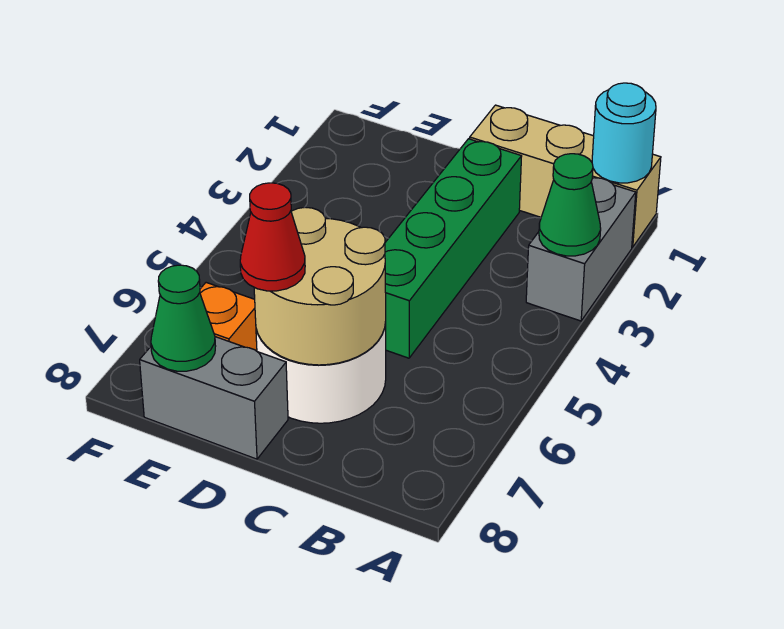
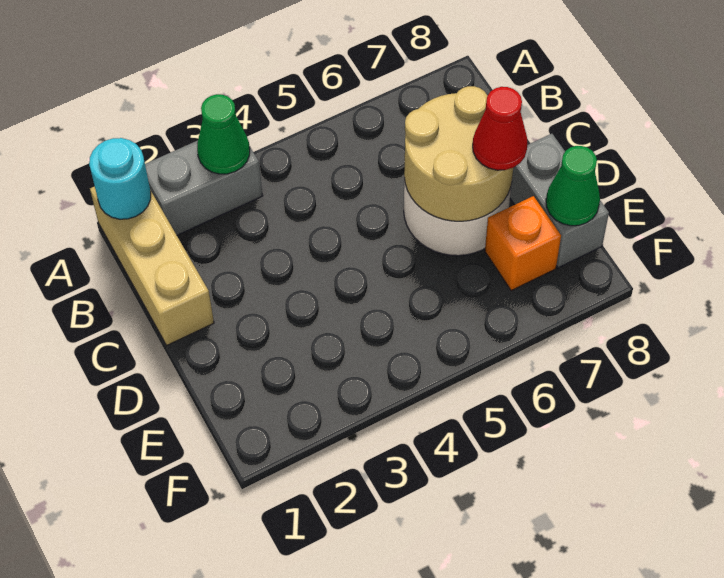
green 1x4 brick [385,139,522,358] -> none

